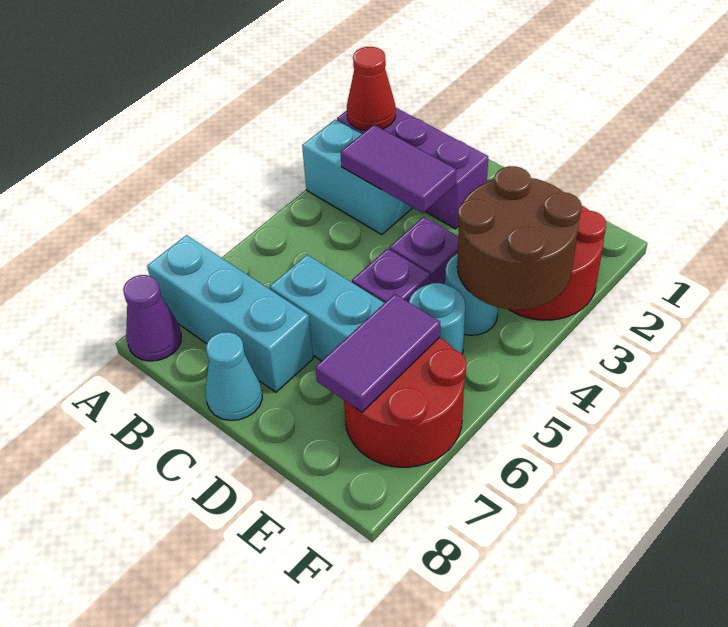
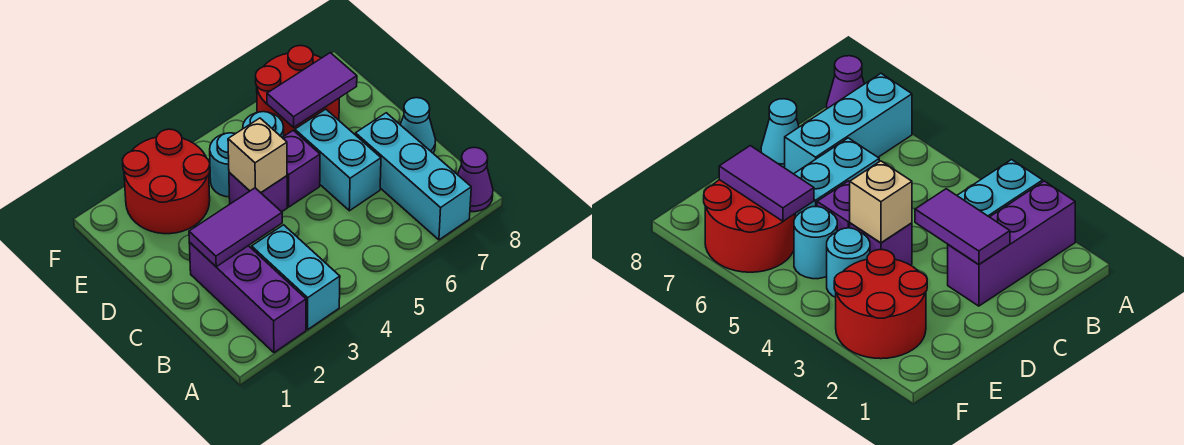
red 1x1 cone [347,47,396,131] -> none
purple 1x2 tile [341,125,456,213] -> purple 1x2 tile turned to [189,188,282,267]
none -> tan 1x1 brick [228,118,287,193]
brown 2x2 round brick [457,166,581,310] -> none

